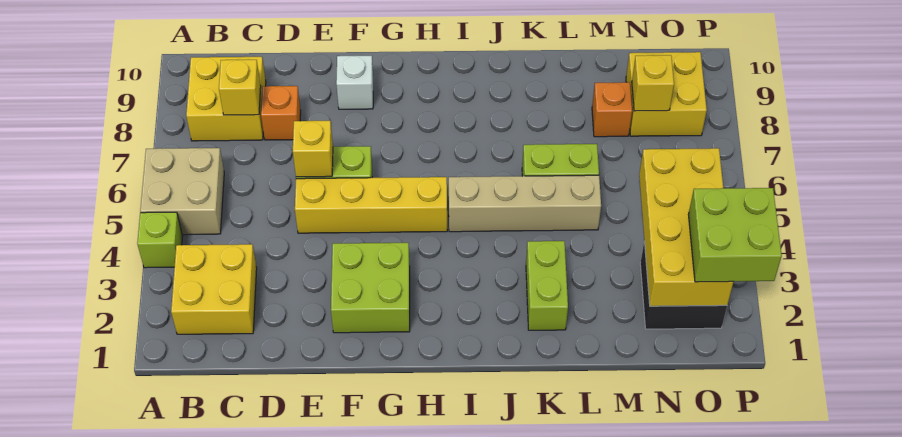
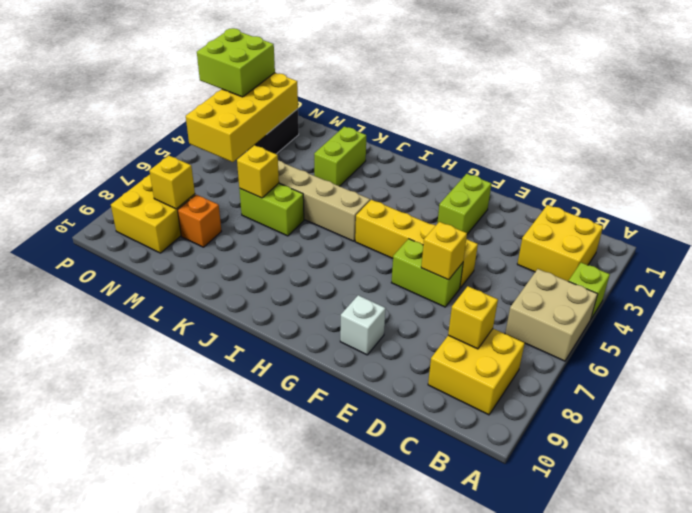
orange 1x1 brick [261,86,301,140] -> none
lime 2x2 brick [331,243,410,333] -> lime 1x2 brick [437,174,492,234]
none -> yellow 1x1 brick [237,145,279,198]

